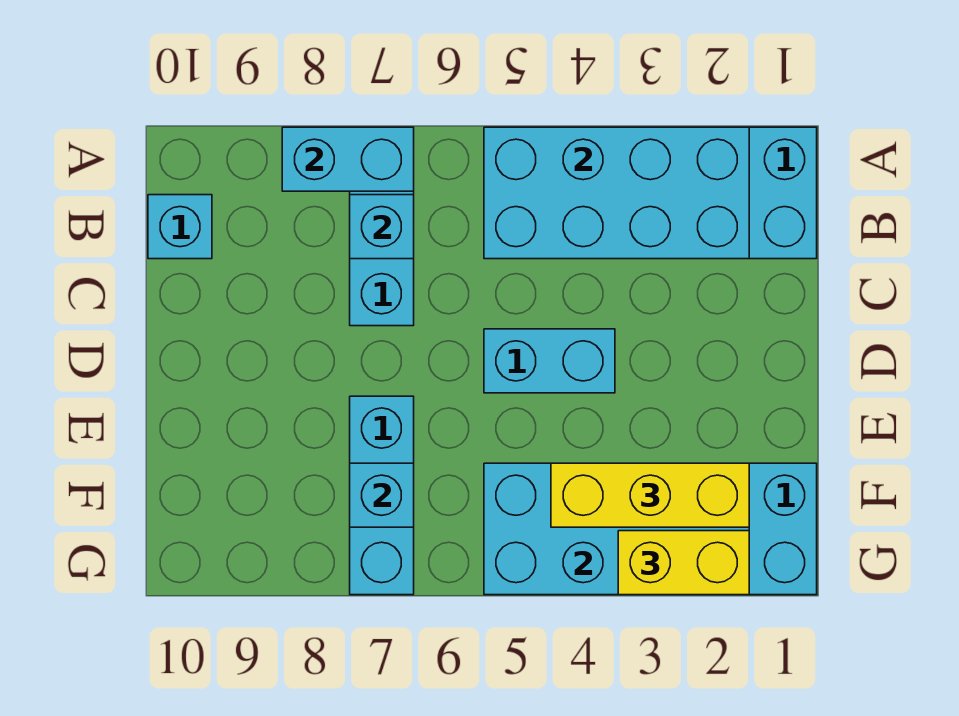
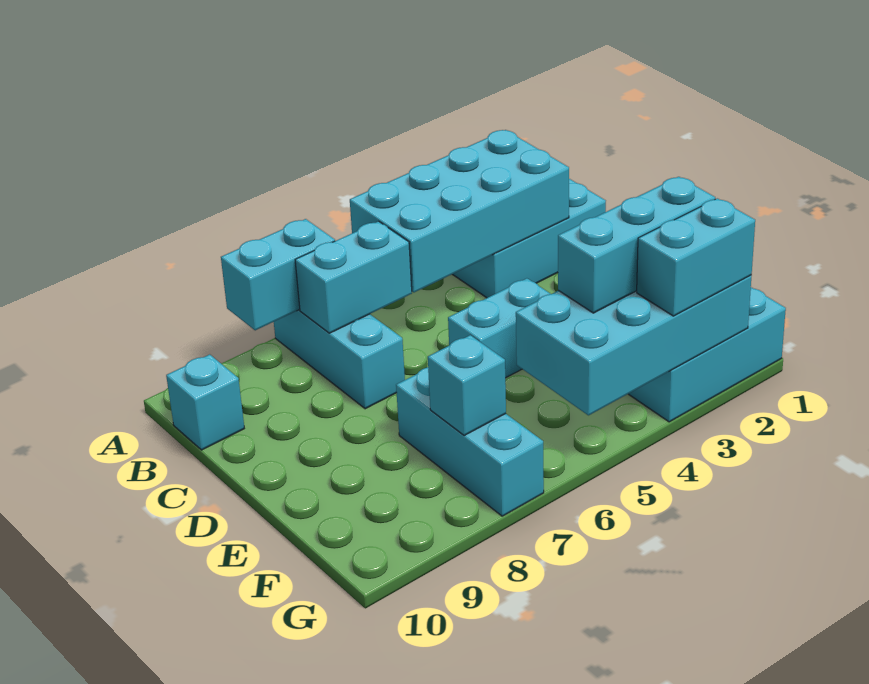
cyan 1x1 brick [350,195,414,259] -> cyan 1x2 brick [295,221,412,333]
yellow 1x3 brick [551,463,749,527] -> cyan 1x3 brick [558,177,715,313]
yellow 1x2 brick [618,531,749,595] -> cyan 1x2 brick [637,198,755,316]

